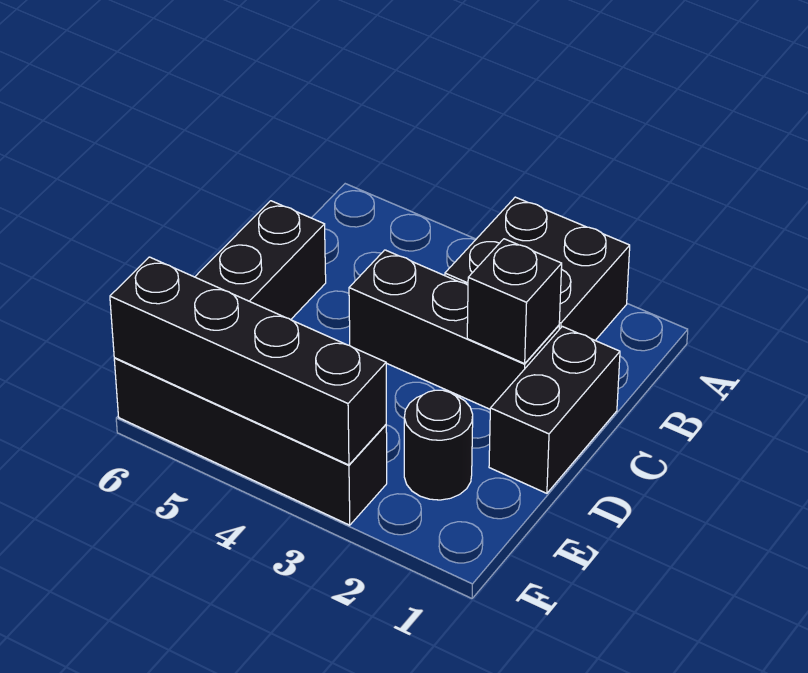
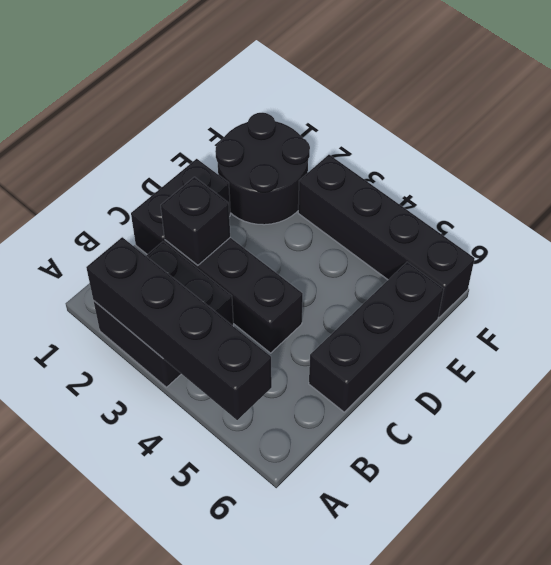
black 1x1 round brick [404,390,473,500] -> black 2x2 round brick [215,113,310,225]
black 1x4 brick [110,257,386,465] -> black 1x4 brick moved to [86,237,272,420]

